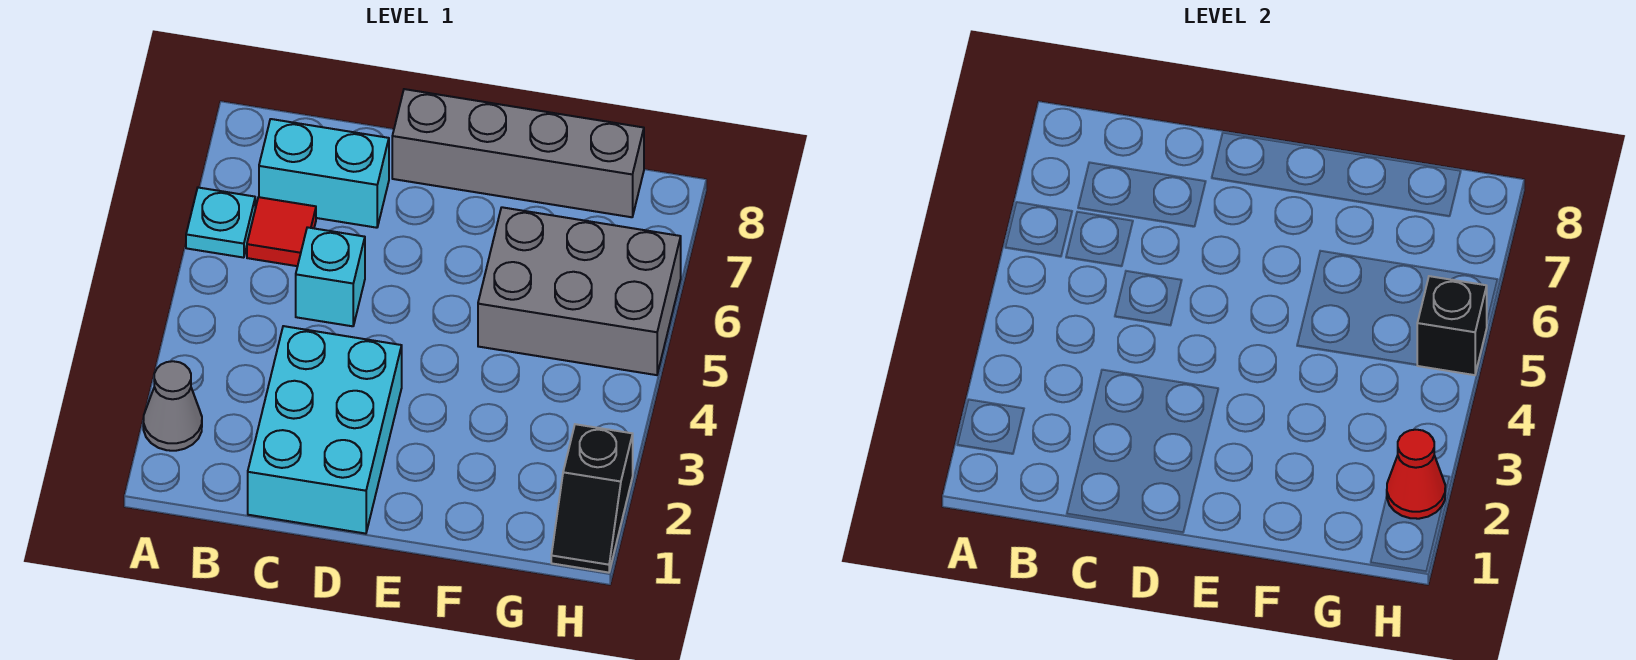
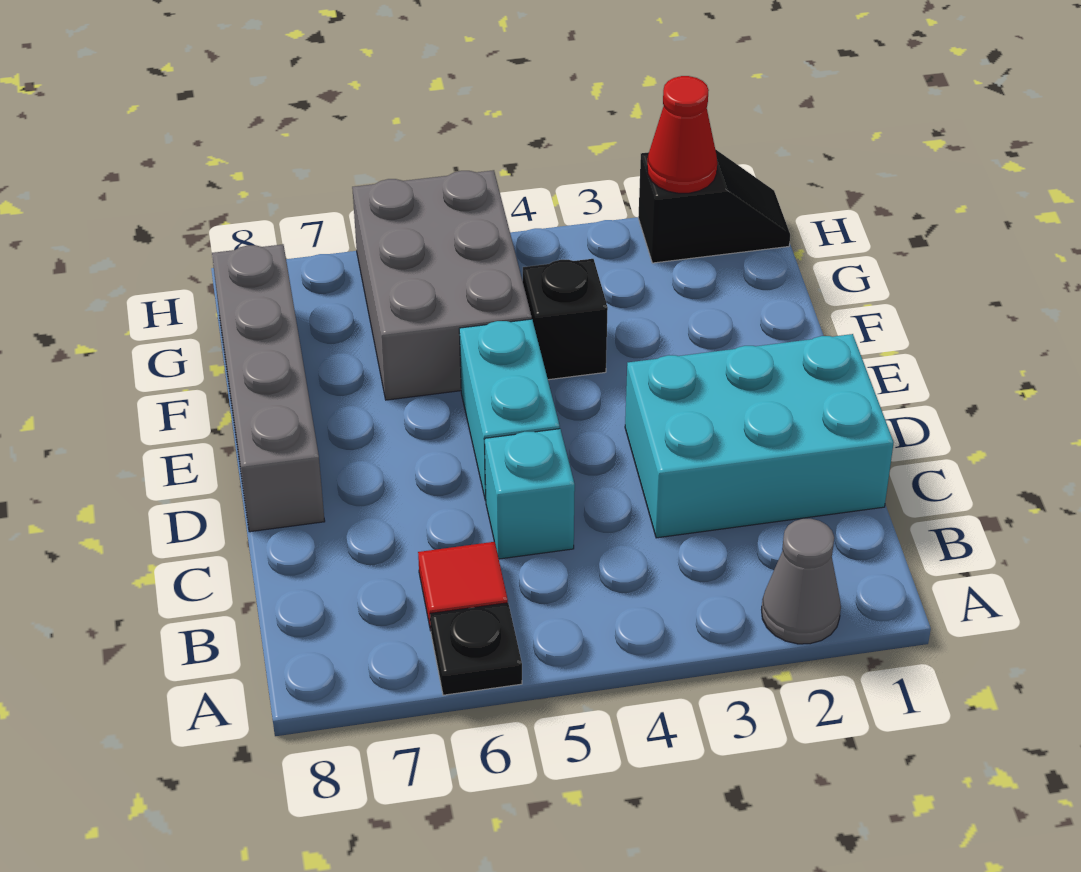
cyan 1x1 plate [186,188,255,258] -> black 1x1 plate [430,603,522,695]
cyan 1x2 brick [259,119,389,228] -> cyan 1x2 brick moved to [459,319,560,500]
black 1x1 brick [1417,276,1487,375] -> black 1x1 brick moved to [523,259,608,380]

